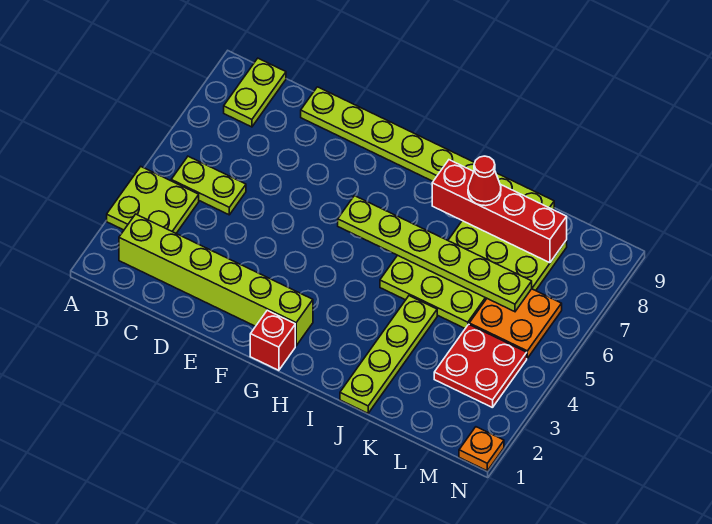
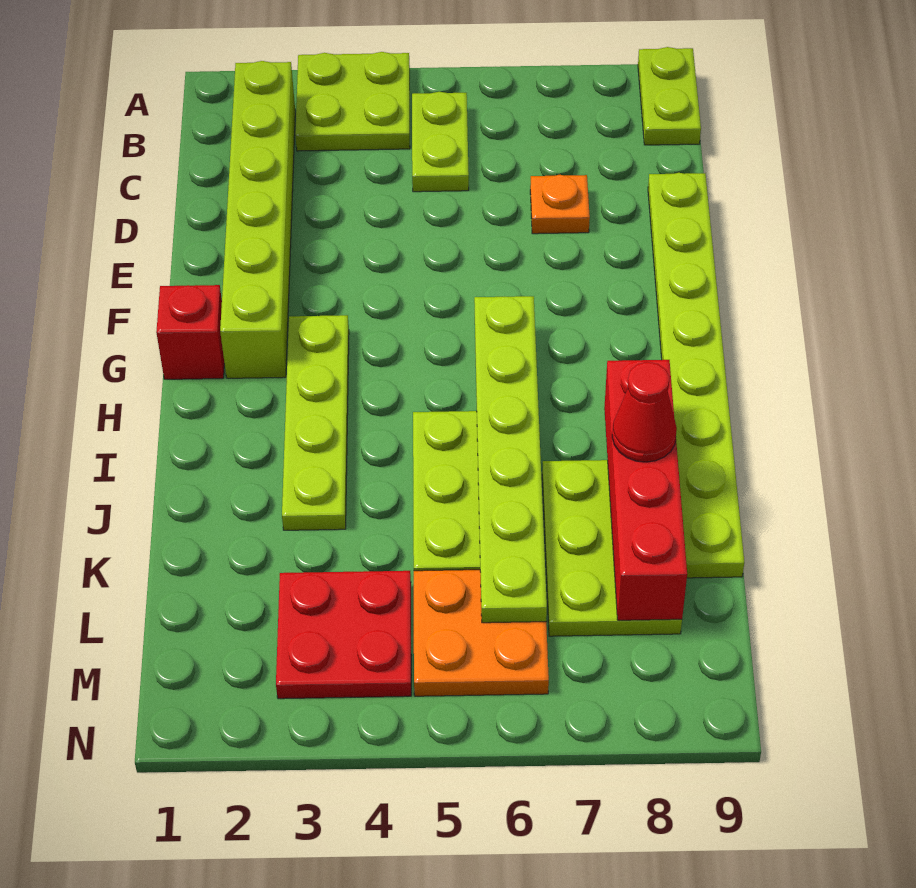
lime 1x2 plate [224,58,286,127] -> lime 1x2 plate turned to [638,47,701,145]
lime 1x4 plate [340,296,437,413] -> lime 1x4 plate turned to [282,315,349,530]
orange 1x1 plate [459,427,504,471] -> orange 1x1 plate moved to [530,175,590,234]

